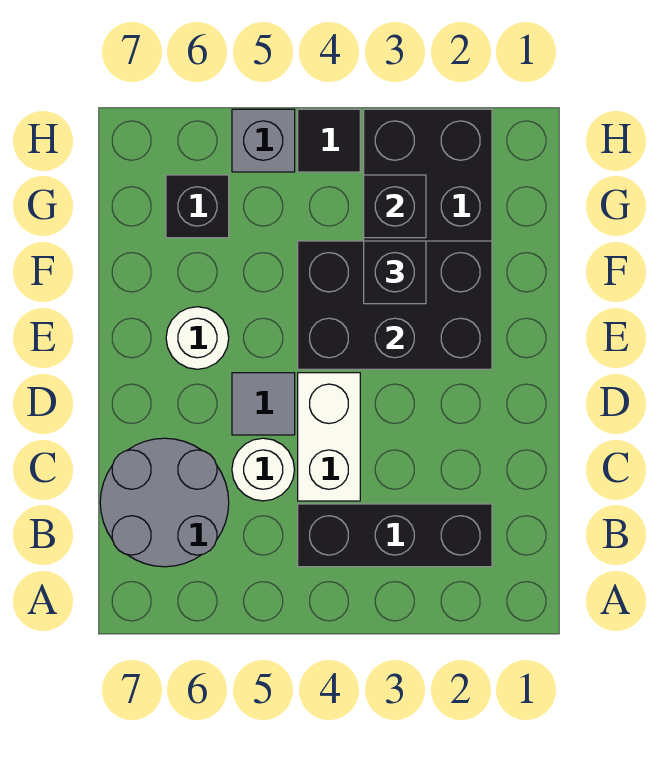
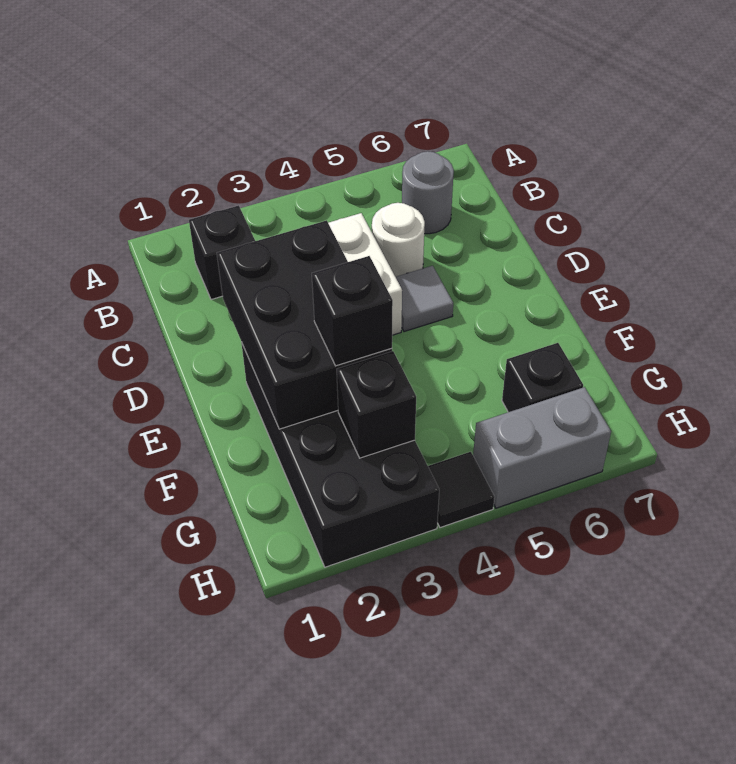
black 1x3 brick [298,504,492,567] -> black 1x1 brick [189,205,255,300]
grey 2x2 round brick [100,438,229,567] -> grey 1x1 round brick [402,151,454,234]
black 2x3 brick [298,241,492,369] -> black 2x3 brick turned to [217,220,392,429]
white 1x1 round brick [166,307,229,369] -> none
grey 1x1 brick [232,109,295,172] -> grey 1x2 brick [473,387,611,508]

